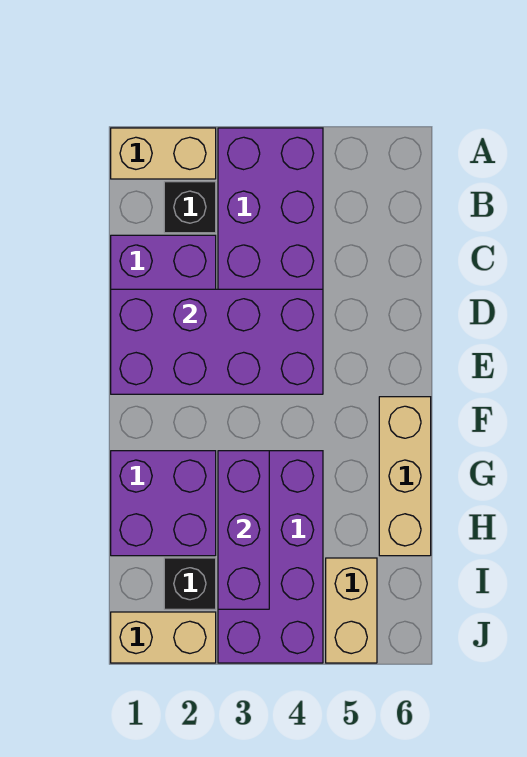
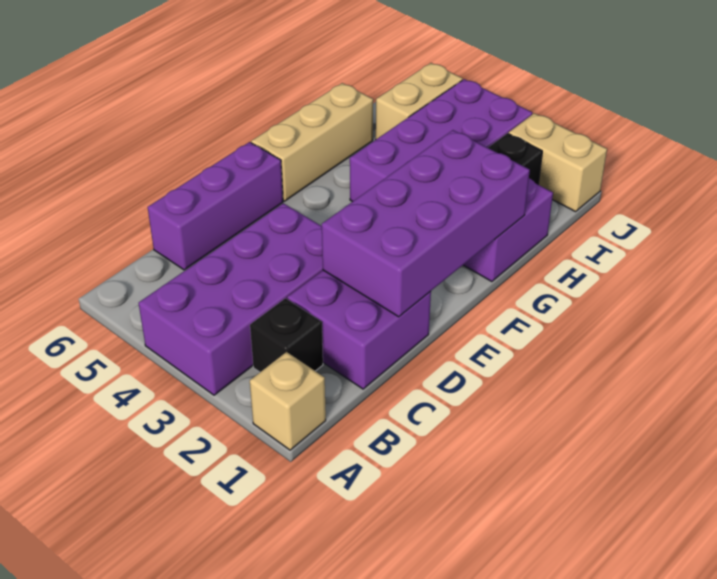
tan 1x2 brick [111,128,216,179] -> tan 1x1 brick [250,352,326,450]
purple 2x4 brick [111,289,323,394] -> purple 2x4 brick turned to [322,130,530,317]
purple 1x3 brick [218,451,269,609] -> purple 1x3 brick moved to [148,142,283,270]

